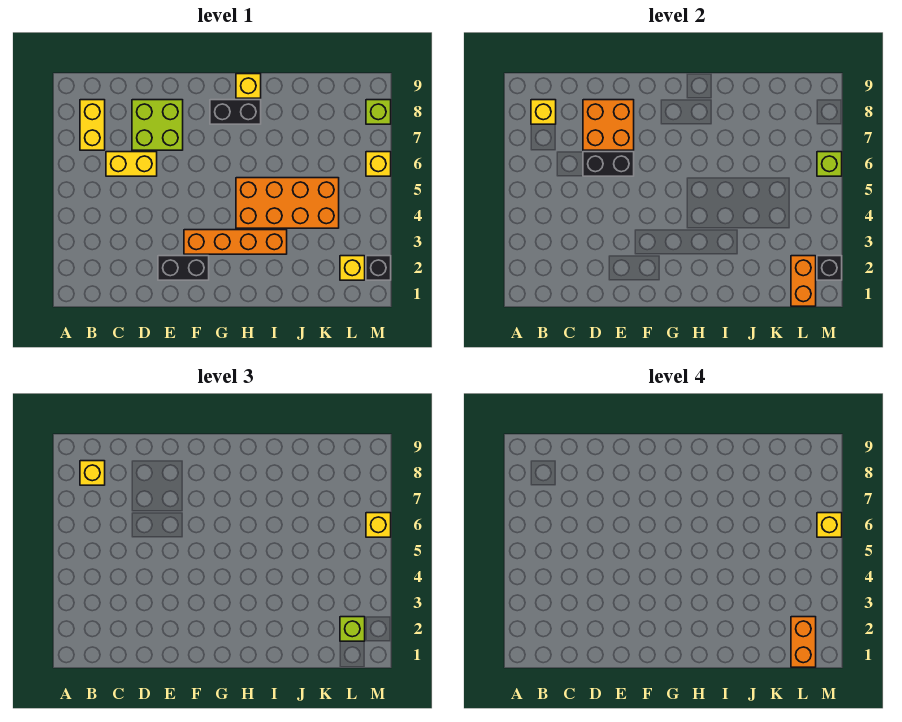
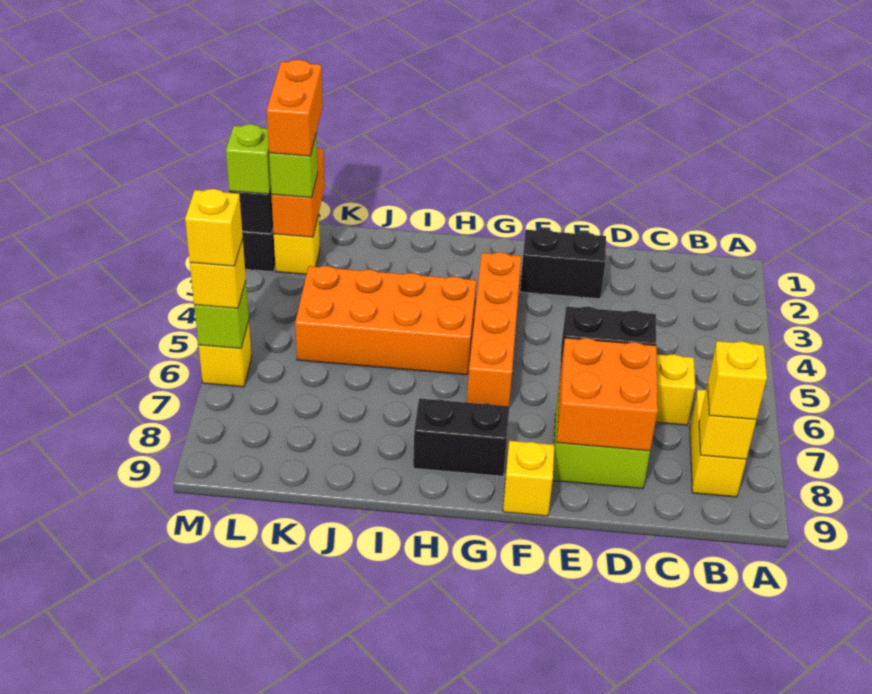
orange 1x4 brick [184,230,287,254] -> orange 1x4 brick turned to [467,252,521,406]
yellow 1x1 brick [236,74,261,98] -> yellow 1x1 brick moved to [503,441,554,516]
lime 1x1 brick [366,100,391,124] -> lime 1x1 brick moved to [226,124,271,194]

